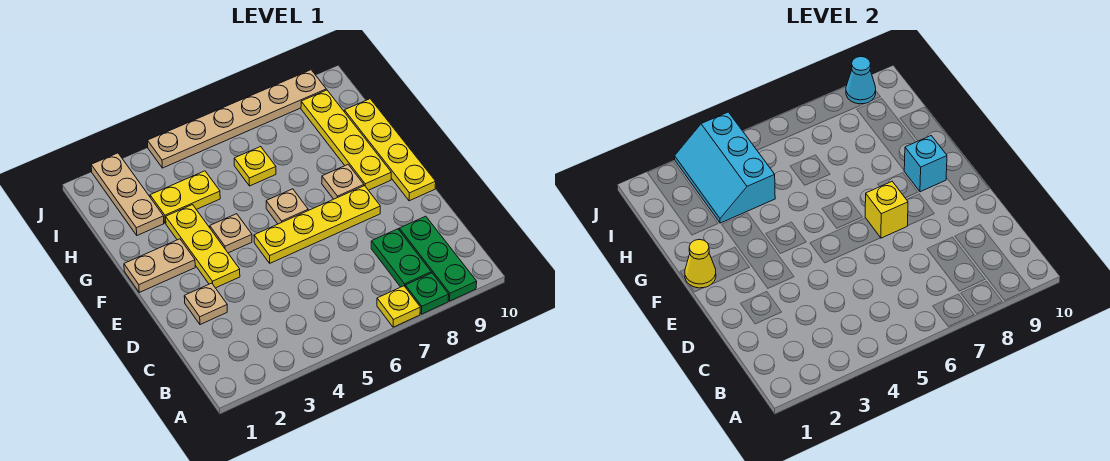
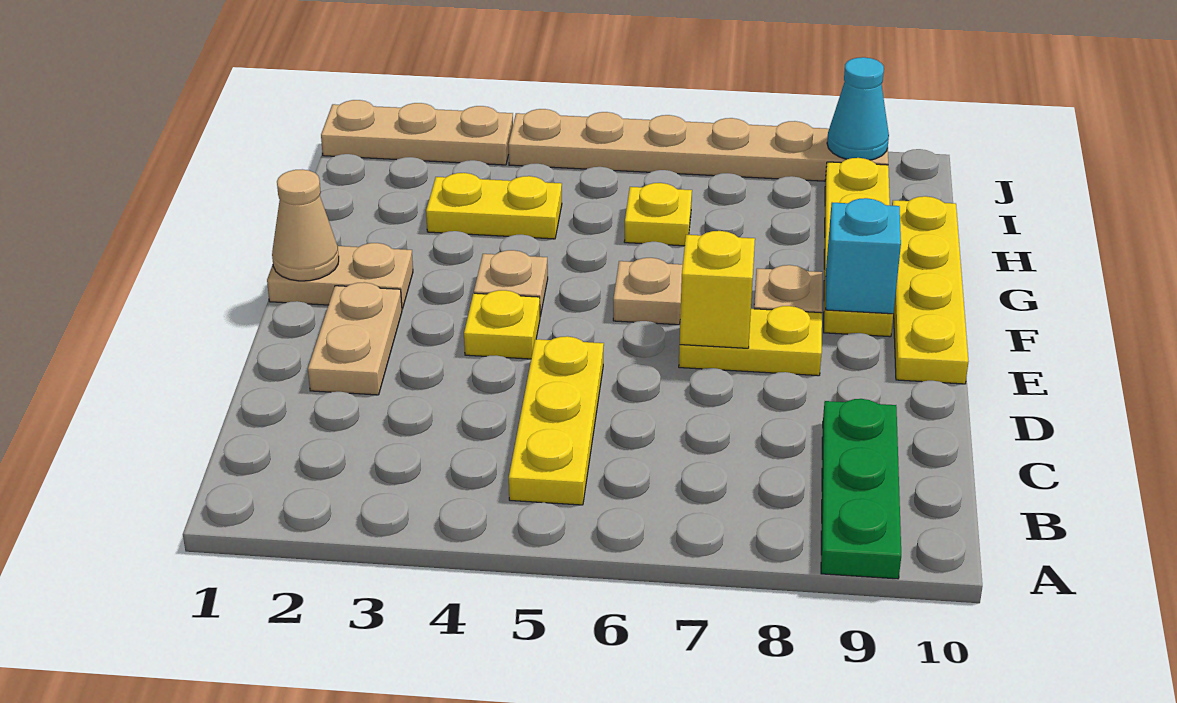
yellow 1x1 plate [377,286,420,327] -> yellow 1x1 plate moved to [464,290,540,359]
green 1x1 plate [405,273,449,314] -> none
green 1x2 plate [371,229,431,287] -> none
tan 1x1 plate [184,283,227,325] -> tan 1x2 plate [308,282,402,395]
yellow 1x3 plate [166,205,240,288] -> yellow 1x3 plate moved to [509,336,604,505]
yellow 1x4 plate [254,186,380,263] -> yellow 1x2 plate [679,306,822,376]
yellow 1x1 cone [685,239,716,288] -> tan 1x1 cone [272,169,339,281]
tan 1x3 plate [91,153,164,235] -> tan 1x3 plate turned to [321,100,513,165]
cyan 2x3 slope [675,112,775,223] -> none

